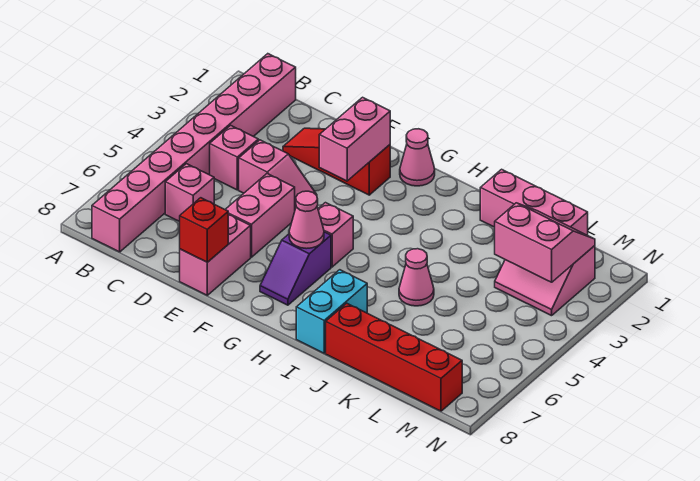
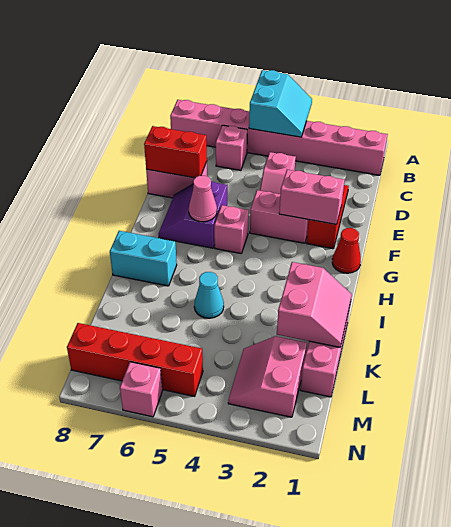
none -> cyan 2x2 slope [249,70,312,137]
pink 1x1 brick [210,125,258,190] -> pink 1x1 brick moved to [120,362,162,417]
pink 1x2 brick [225,174,295,257] -> pink 1x2 brick moved to [250,190,309,243]
red 1x1 brick [180,198,228,262] -> red 1x2 brick [144,126,207,178]
pink 1x1 cone [400,129,435,186] -> red 1x1 cone [332,228,361,273]
purple 1x2 slope [260,232,331,305] -> purple 2x2 slope [158,181,227,248]
pink 1x1 cone [399,249,434,306] -> cyan 1x1 cone [194,272,224,318]
red 1x4 brick [326,303,462,411] -> red 1x4 brick turned to [67,323,203,396]
pink 2x2 slope [495,203,595,282] -> pink 2x2 slope moved to [277,262,352,347]

